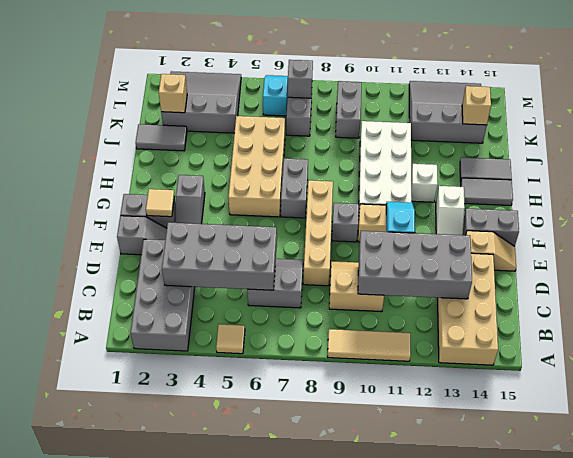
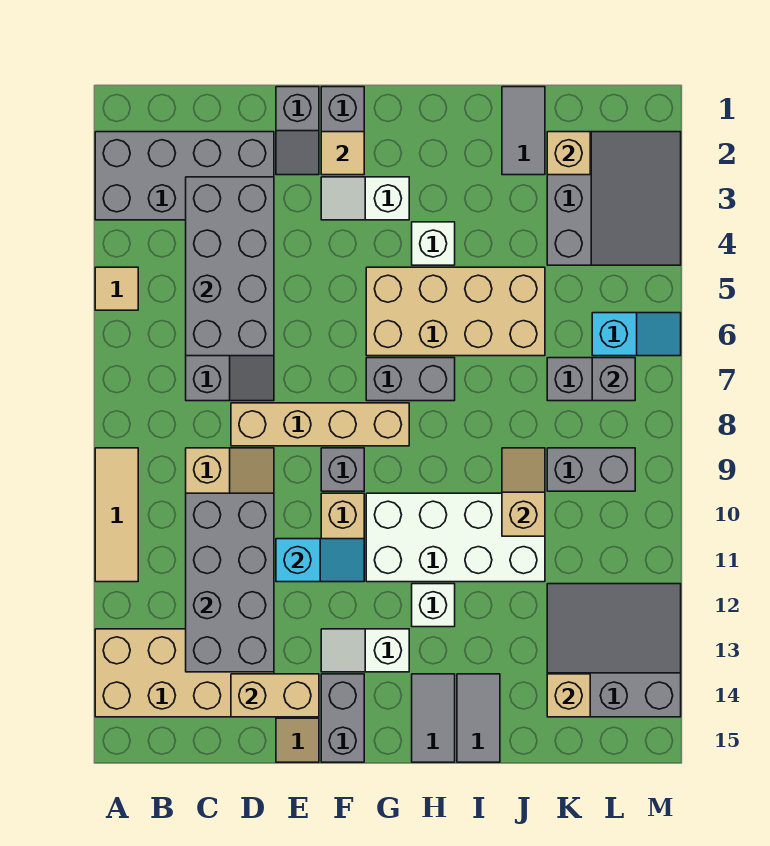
none -> tan 1x2 brick [231,674,319,717]
grey 1x2 slope [175,175,205,224] -> white 1x2 slope [321,177,409,220]
none -> white 1x1 brick [412,222,455,265]
none -> tan 1x2 slope [502,448,545,536]
grey 3x3 slope [409,81,487,143] -> grey 3x3 slope turned to [547,584,681,717]

